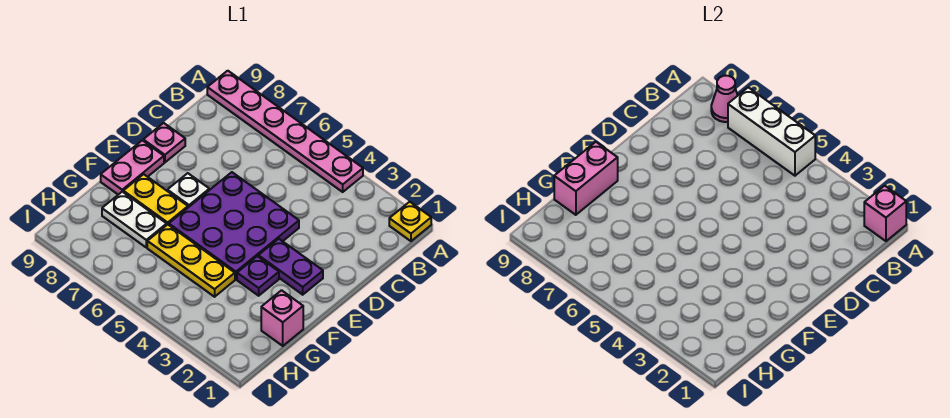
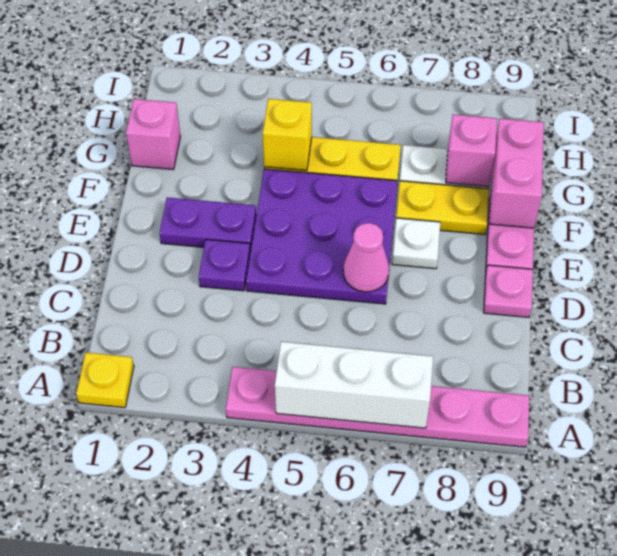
pink 1x1 brick [864,186,906,241] -> pink 1x1 brick moved to [446,114,497,187]
pink 1x1 cone [711,76,738,122] -> pink 1x1 cone moved to [343,223,389,292]
purple 1x1 plate [237,256,279,296] -> purple 1x1 plate moved to [199,240,250,291]
none -> yellow 1x1 brick [263,99,312,171]

